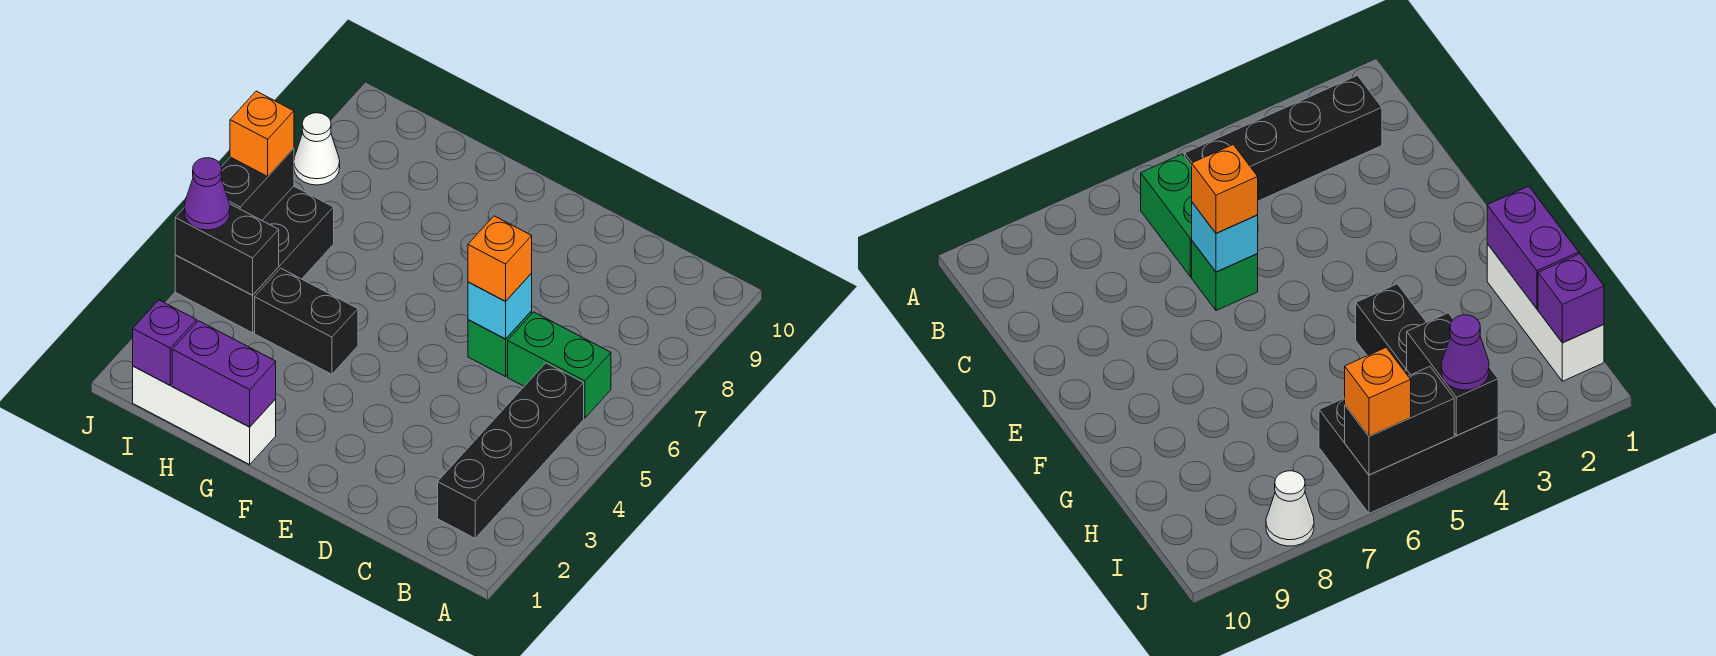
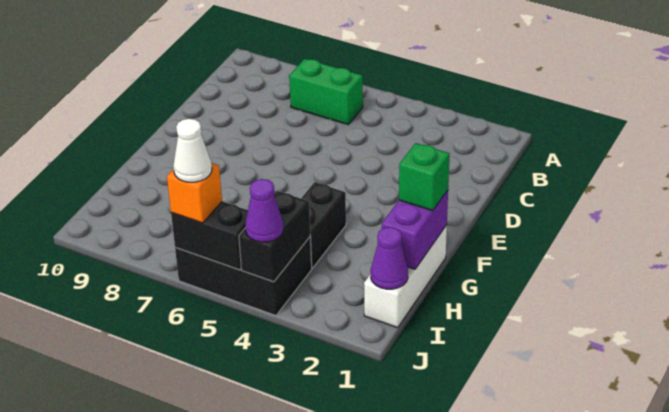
black 1x4 brick [438,363,584,538] -> none
green 1x2 brick [508,312,611,418] -> green 1x2 brick turned to [289,59,363,125]
green 1x1 brick [468,311,532,377] -> green 1x1 brick moved to [399,143,450,211]
cyan 1x1 brick [468,273,532,339] -> none
orange 1x1 brick [468,216,532,301] -> none
purple 1x1 brick [133,300,197,385] -> purple 1x1 cone [371,227,408,289]
white 1x1 cone [294,113,340,185] -> white 1x1 cone moved to [173,119,212,182]

